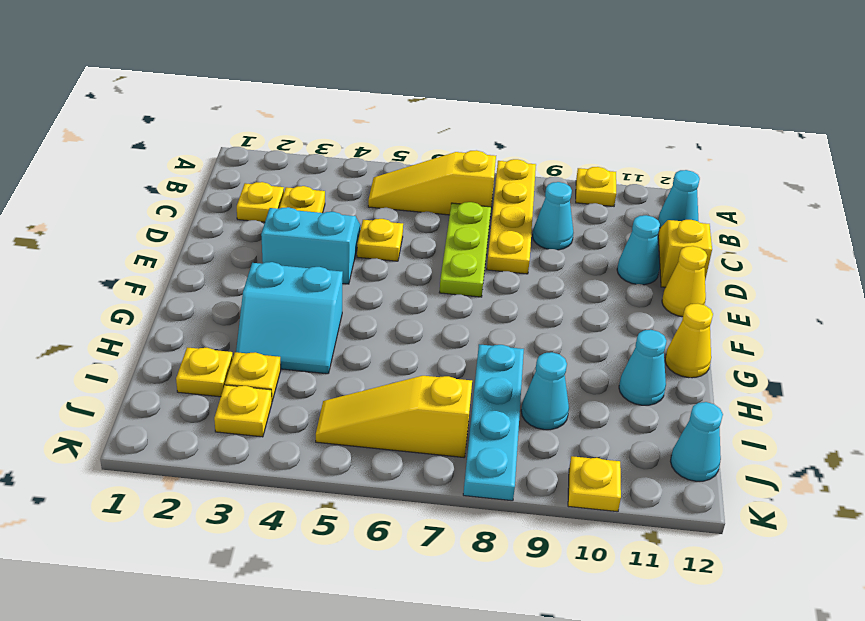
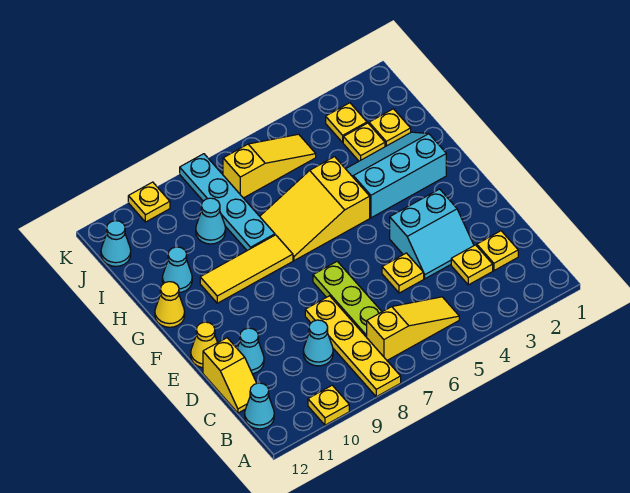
cyan 2x2 slope [236,262,343,374] -> cyan 2x3 slope [346,132,446,218]
none -> yellow 2x3 slope [260,157,370,261]
none -> yellow 1x3 tile [200,235,293,303]

